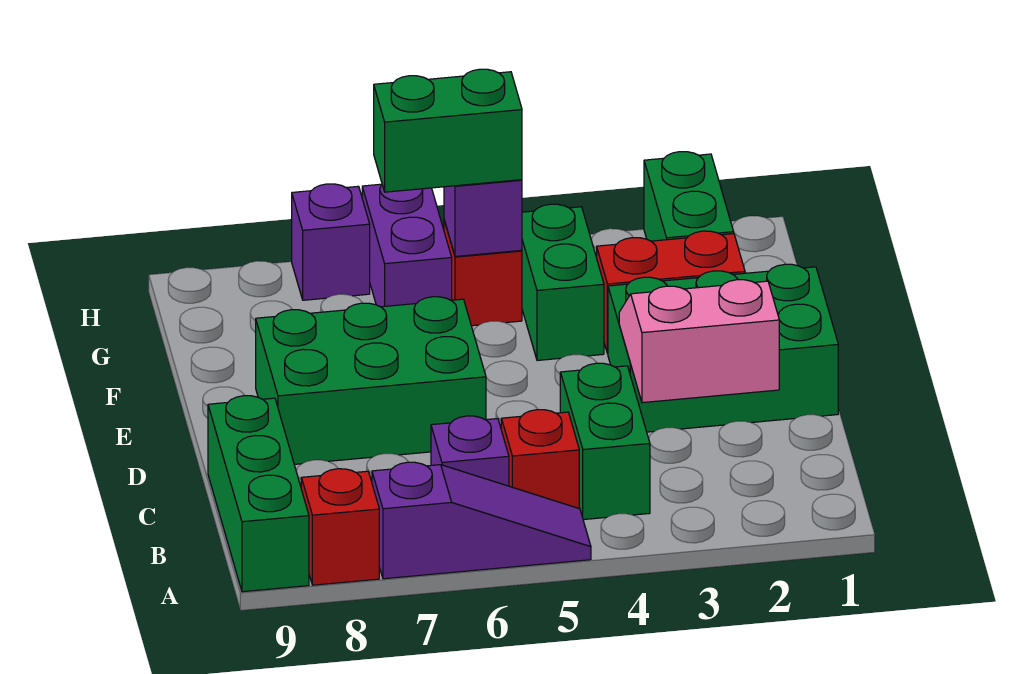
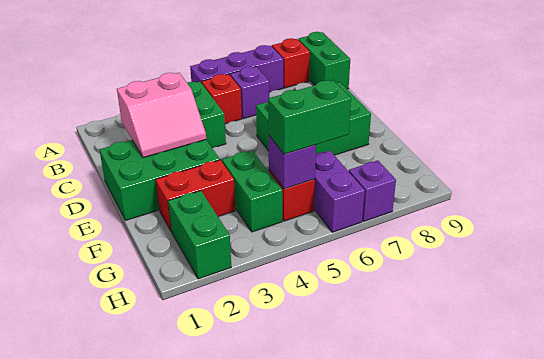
purple 1x3 slope [372,462,591,579] -> purple 1x3 brick [190,45,283,92]
green 1x3 brick [208,396,309,592] -> green 1x2 brick [298,32,350,89]

